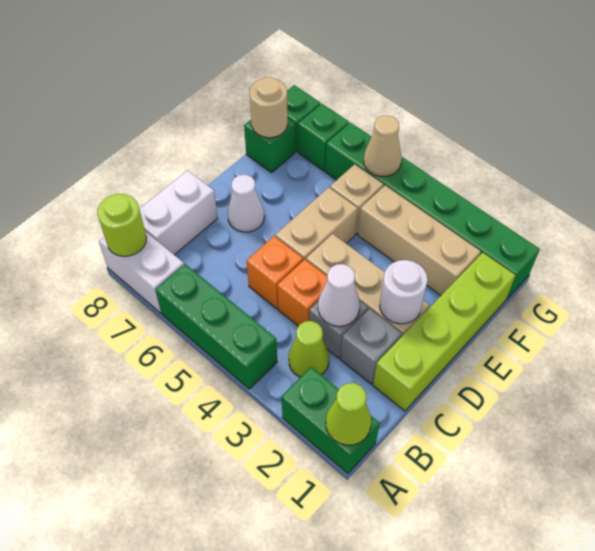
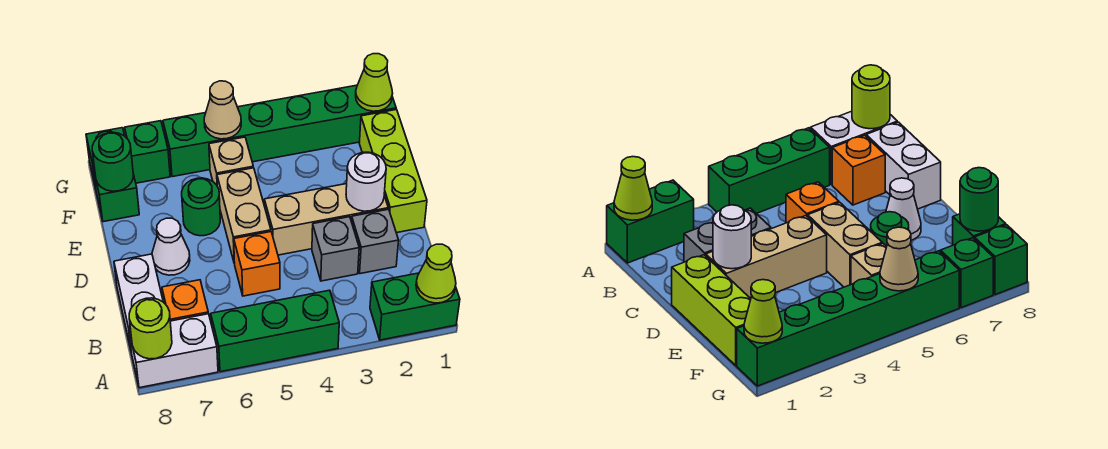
lime 1x1 cone [289,321,329,377] -> lime 1x1 cone moved to [356,54,393,111]
lime 1x4 brick [373,253,516,411] -> lime 1x3 brick [359,109,427,233]
white 1x1 cone [318,264,360,326] -> none
orange 1x1 brick [277,259,327,326] -> orange 1x1 brick moved to [162,280,208,321]
none -> green 1x1 round brick [182,178,220,236]
tan 1x3 brick [358,185,481,295] -> none
tan 1x1 round brick [250,77,288,138] -> green 1x1 round brick [92,133,133,191]

